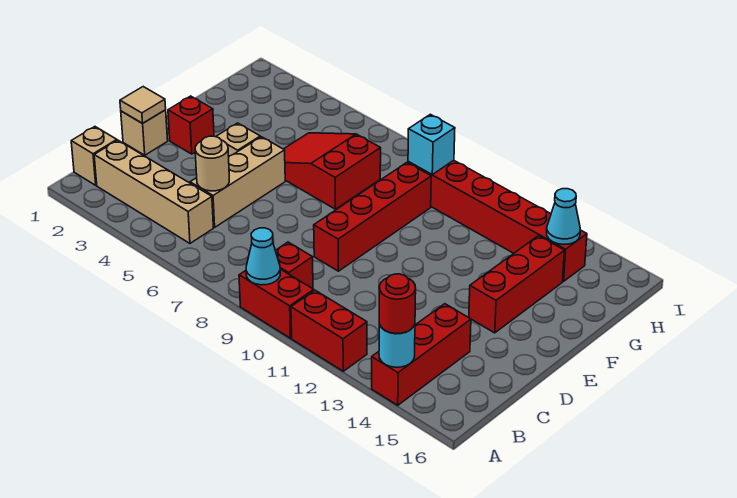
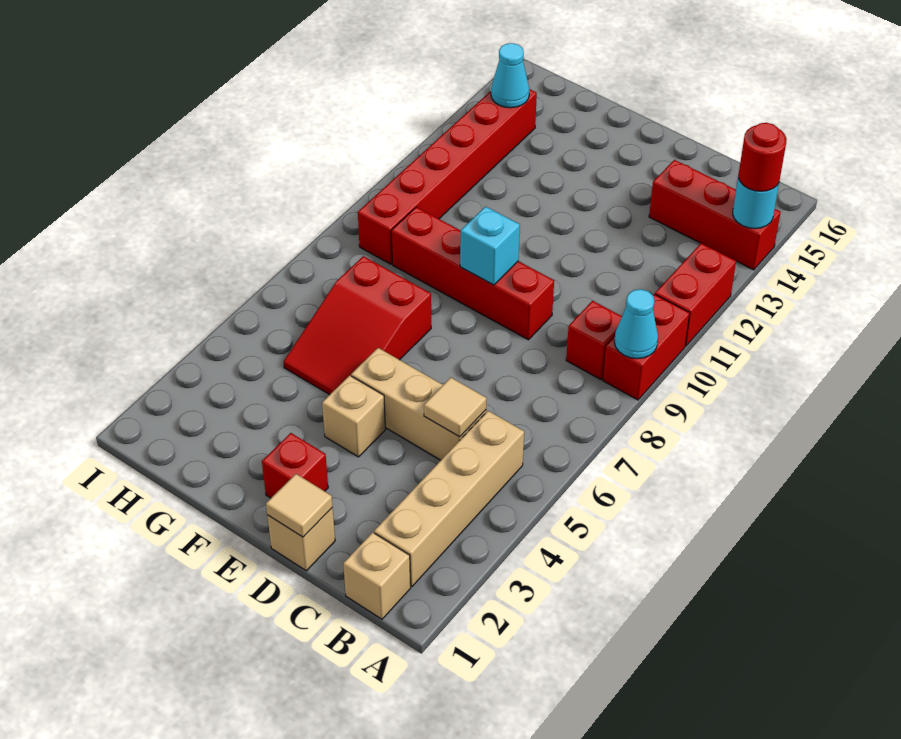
tan 1x1 round brick [195,136,229,191] -> tan 1x1 tile [424,377,486,437]
red 1x3 brick [469,236,564,333] -> none
cyan 1x1 brick [408,114,455,174] -> cyan 1x1 brick moved to [460,206,520,285]

